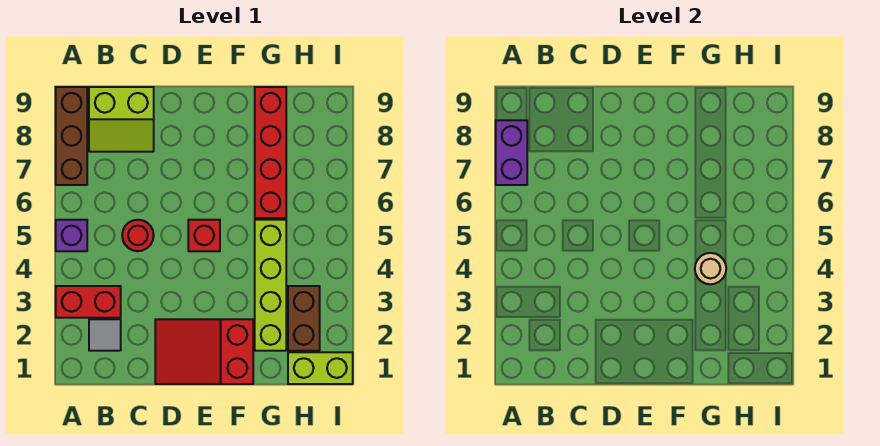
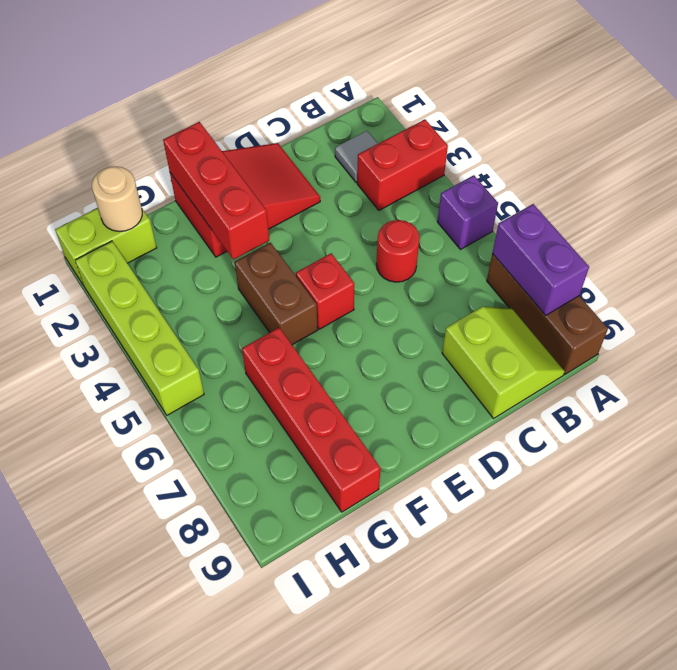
lime 2x2 slope [89,87,154,152] -> lime 2x2 slope turned to [442,307,565,418]
none -> red 1x3 brick [163,122,269,260]
lime 1x4 brick [255,220,286,351] -> lime 1x4 brick moved to [75,241,204,415]
tan 1x1 round brick [695,253,726,284] -> tan 1x1 round brick moved to [92,166,142,231]
brown 1x2 brick [288,286,320,351] -> brown 1x2 brick moved to [235,243,318,345]

